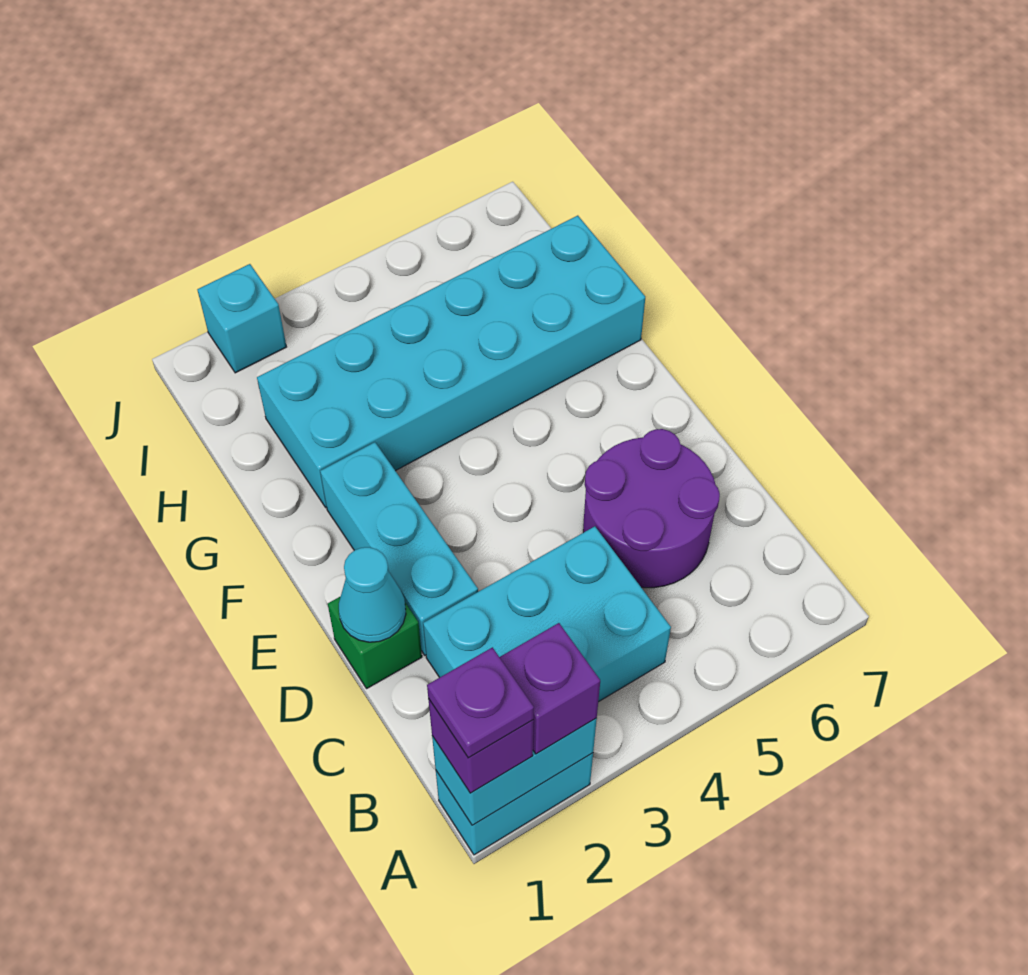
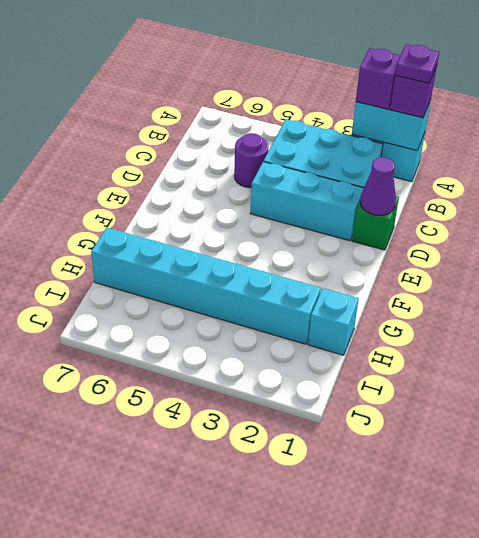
purple 2x2 round brick [583,429,720,588] -> purple 1x1 round brick [234,133,268,188]
cyan 1x1 cone [339,547,406,642] -> purple 1x1 cone [360,157,396,215]
cyan 1x3 brick [320,442,478,655] -> cyan 1x3 brick turned to [250,162,364,241]
cyan 2x6 brick [257,216,645,507] -> cyan 1x6 brick [91,228,321,344]
cyan 1x1 brick [197,264,286,373] -> cyan 1x1 brick moved to [308,288,359,355]

